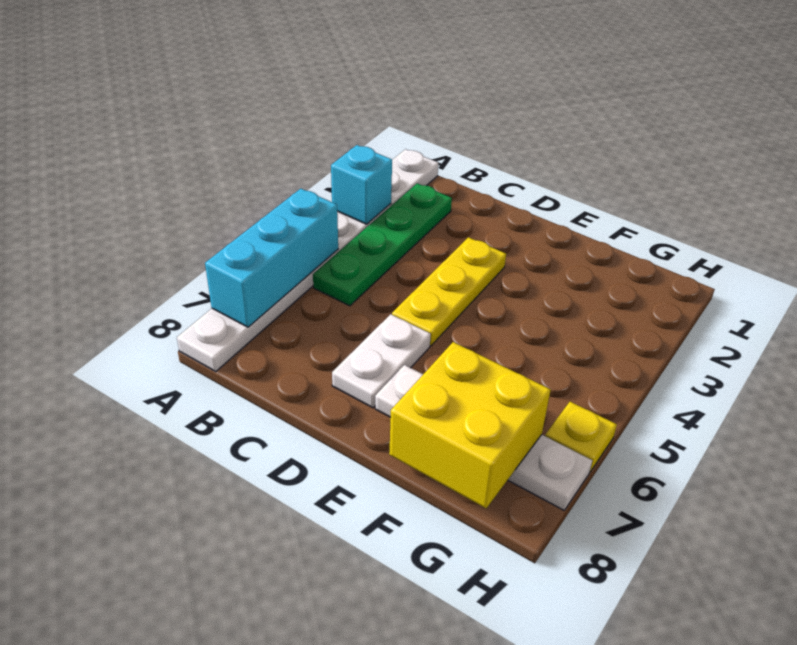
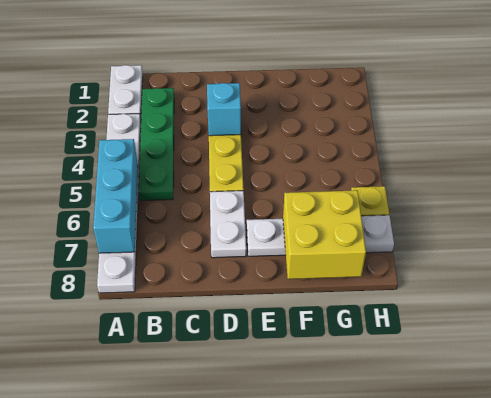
cyan 1x1 brick [331,145,392,224] -> cyan 1x1 brick moved to [207,83,241,136]

